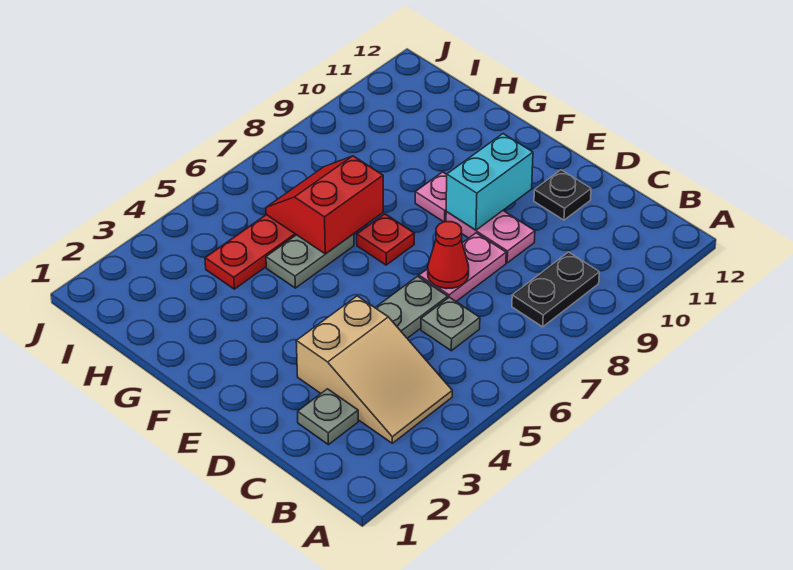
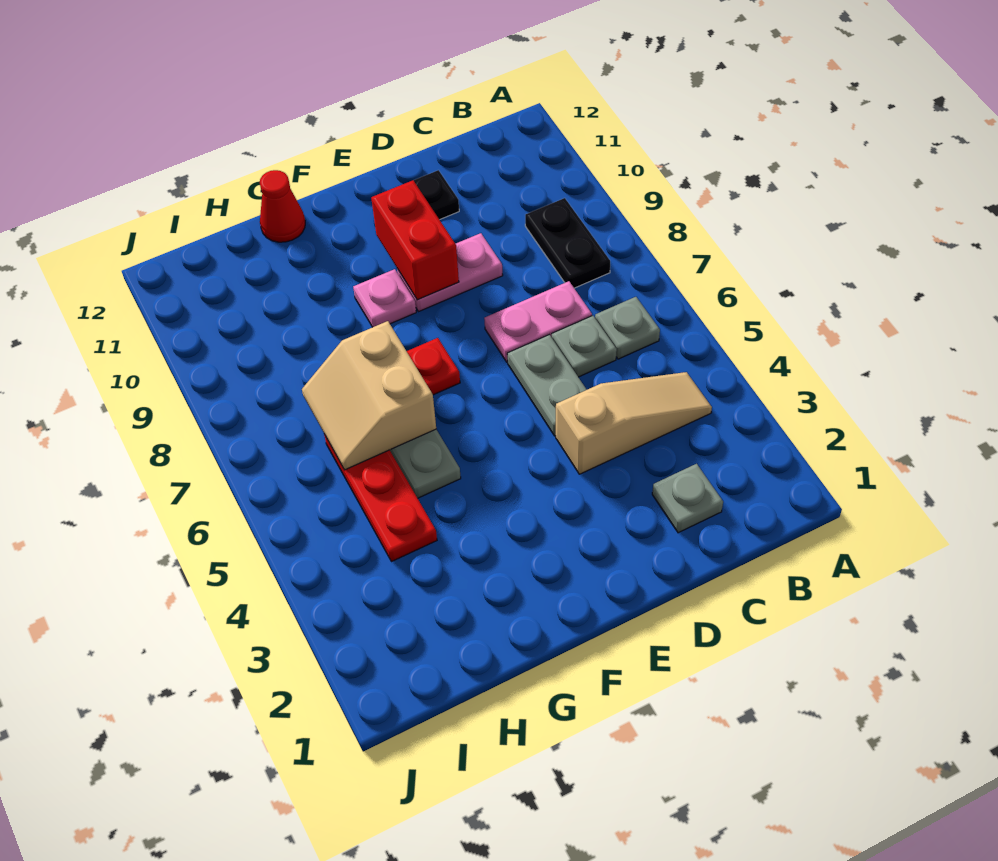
tan 2x3 slope [296,296,452,443] -> tan 1x3 slope [556,372,712,474]
none -> grey 1x1 plate [595,297,660,359]
pink 1x2 plate [419,233,506,301] -> pink 1x2 plate turned to [484,281,592,362]
red 1x1 cone [428,222,469,289] -> red 1x1 cone moved to [260,170,305,242]
cyan 1x2 brick [446,134,533,230] -> red 1x2 brick [371,180,459,300]
red 2x2 slope [266,156,383,254] -> tan 2x2 slope [302,321,436,470]

